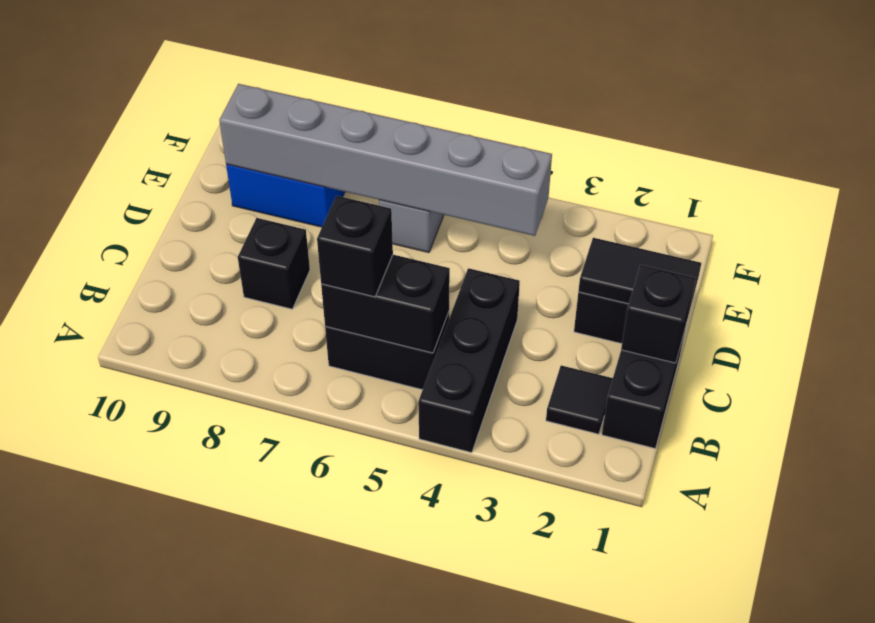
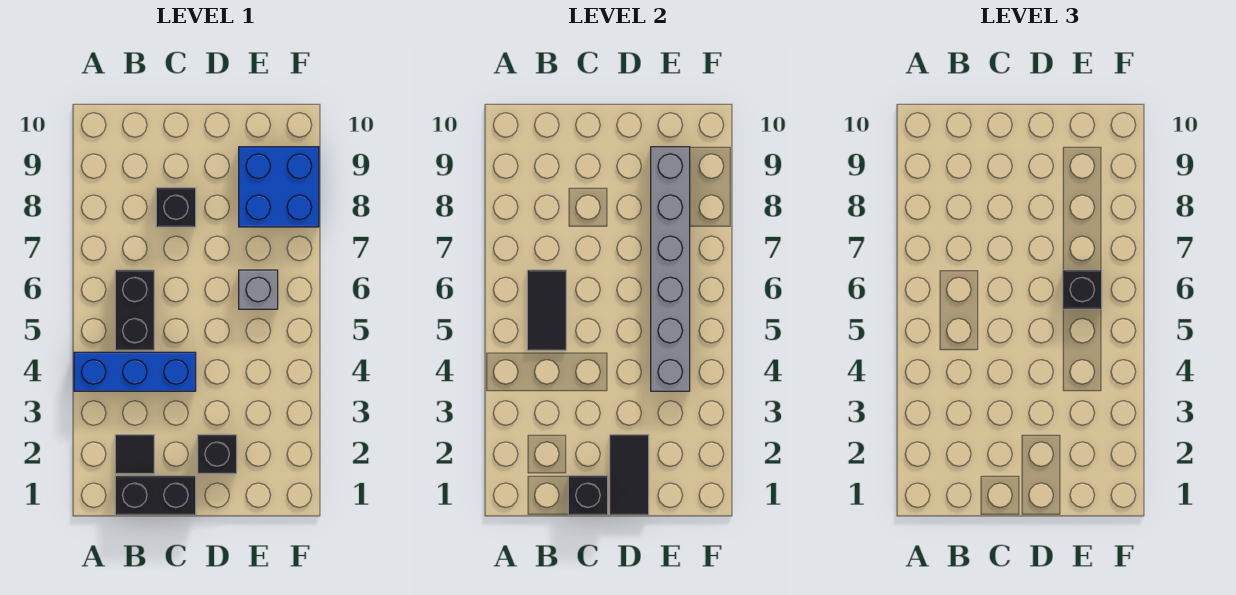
black 1x3 brick [418,268,520,453] -> blue 1x3 brick [74,352,196,391]
black 1x2 brick [321,255,450,353] -> black 1x2 tile [527,270,566,350]
black 1x1 brick [317,196,393,297] -> black 1x1 brick moved to [1063,270,1102,309]

